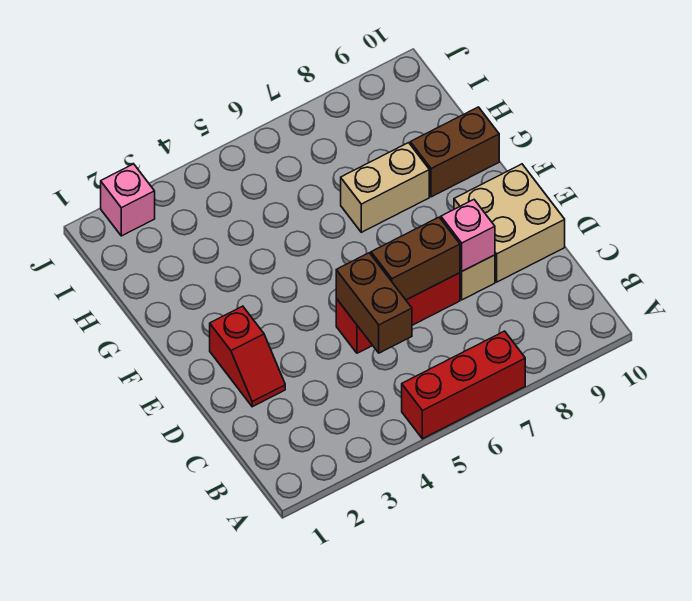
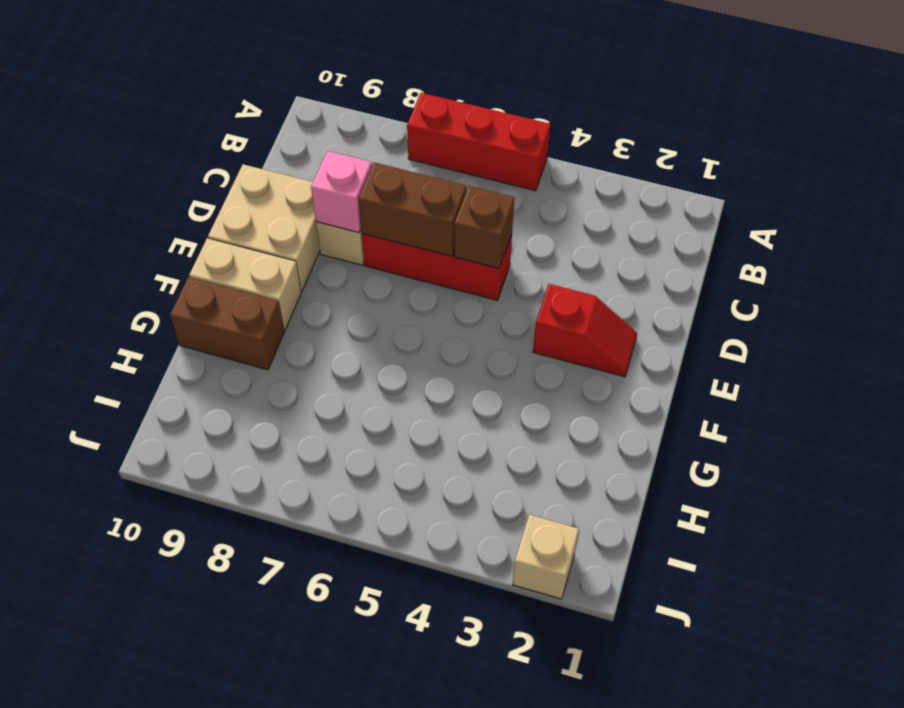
brown 1x2 brick [336,253,412,353] -> brown 1x1 brick [454,186,514,269]
red 1x2 slope [210,306,285,407] -> red 1x2 slope turned to [533,284,637,377]
tan 1x2 brick [341,143,429,232] -> tan 1x2 brick moved to [189,238,301,330]
pink 1x1 brick [101,164,155,236] -> tan 1x1 brick [513,515,579,599]

